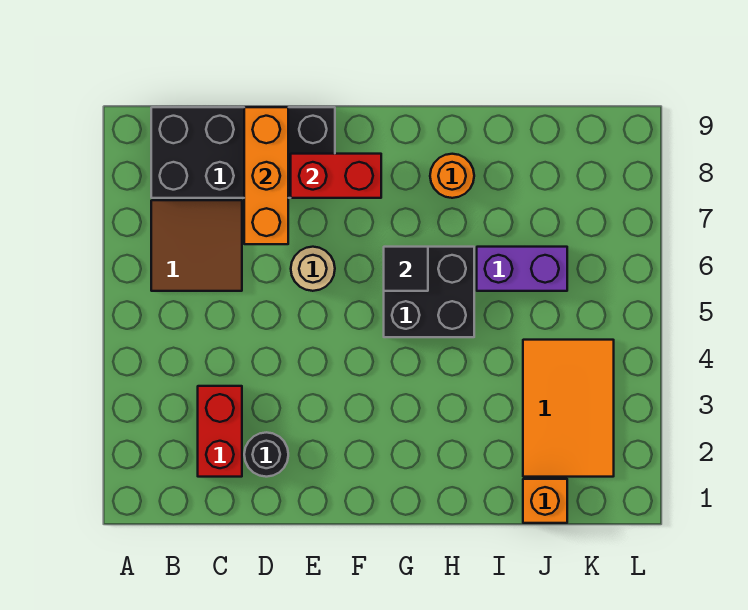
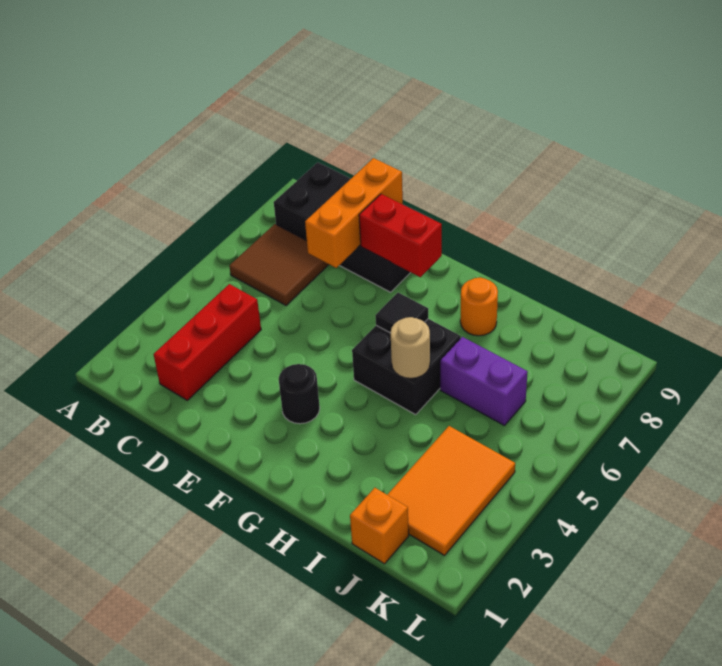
red 1x2 brick [198,386,242,477] -> red 1x3 brick [154,284,261,400]
black 1x1 round brick [244,432,288,477] -> black 1x1 round brick moved to [279,364,320,424]
tan 1x1 round brick [291,247,335,291] -> tan 1x1 round brick moved to [391,317,430,378]

